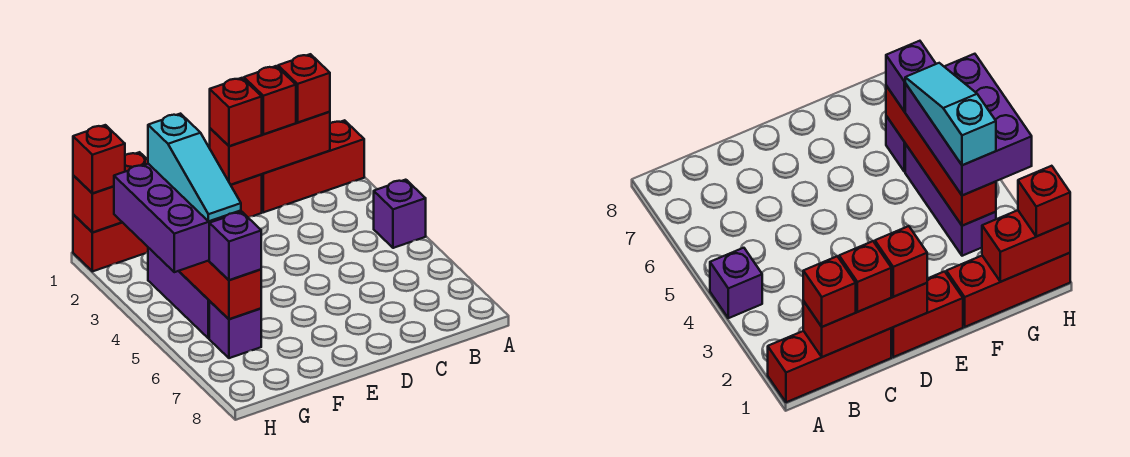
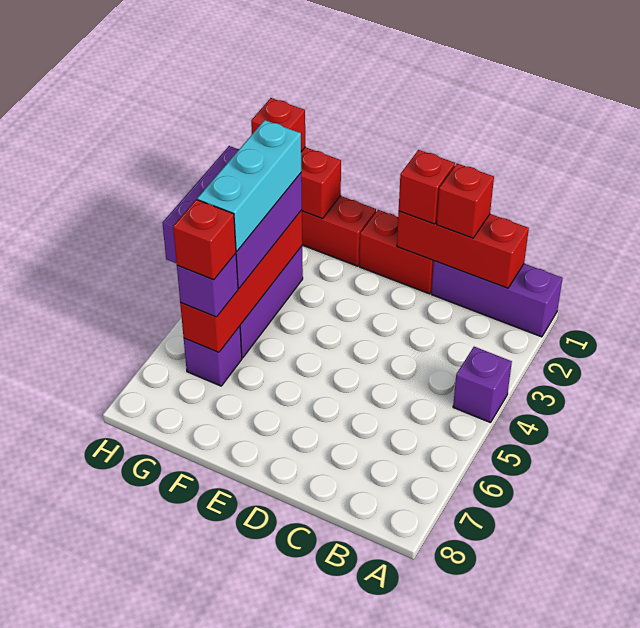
red 1x3 brick [261,120,364,212] -> purple 1x3 brick [431,261,563,337]
red 1x1 brick [278,54,330,122] -> red 1x1 brick moved to [173,199,236,280]
cyan 1x3 slope [148,114,241,221] -> cyan 1x3 brick [197,120,301,251]

